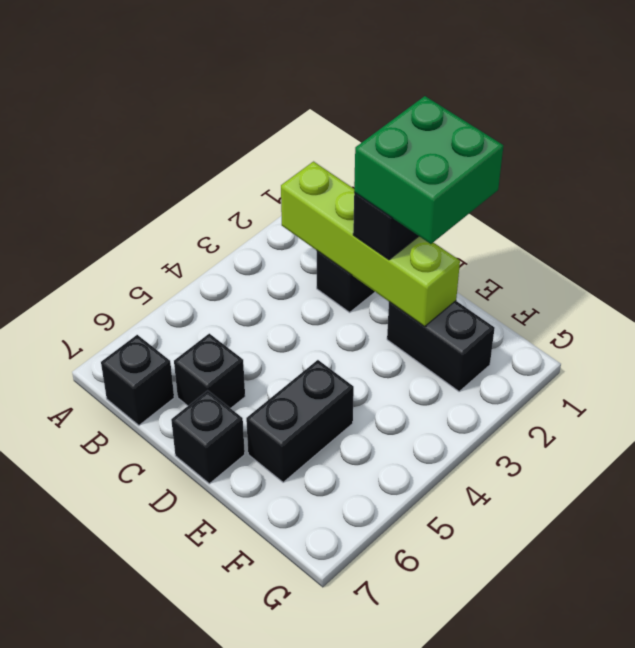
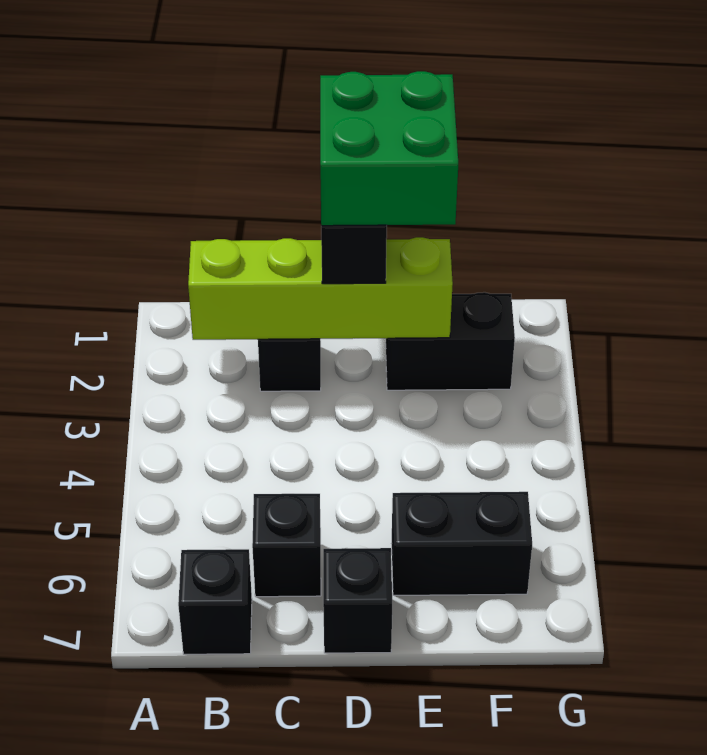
black 1x2 brick [246,360,354,482] -> black 1x2 brick turned to [392,492,532,595]

